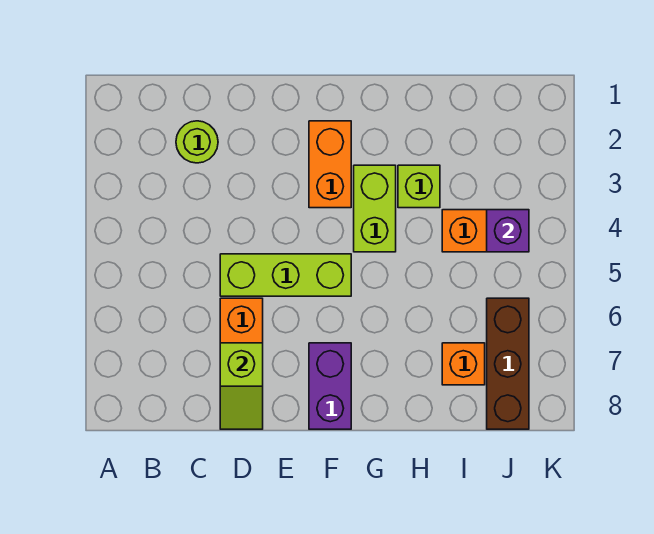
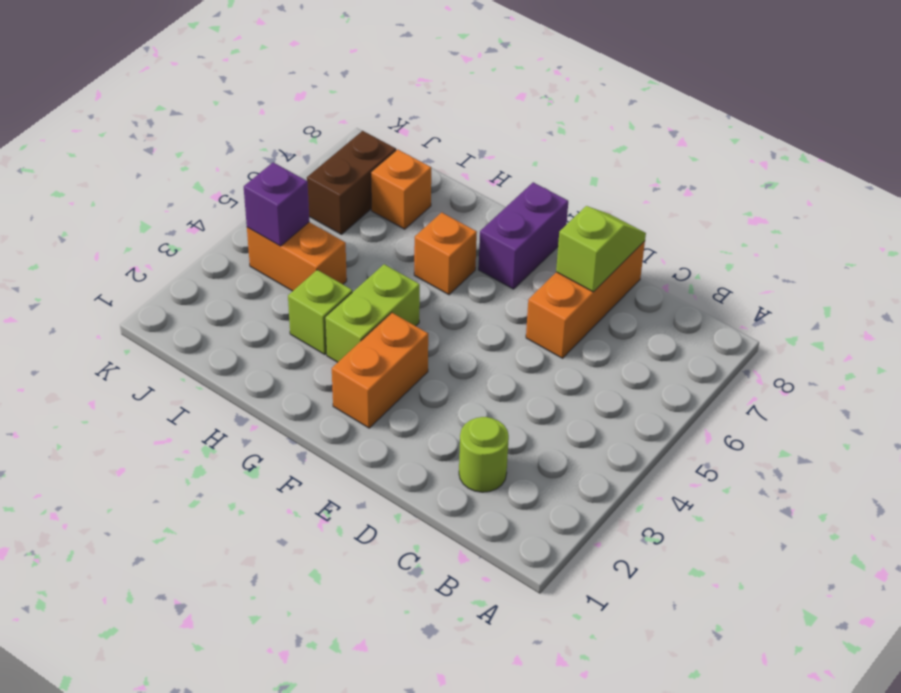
lime 1x3 brick [220,254,351,296] -> none
none -> orange 1x1 brick [414,212,477,295]
brown 1x3 brick [487,298,529,429] -> brown 1x2 brick [307,131,396,234]

